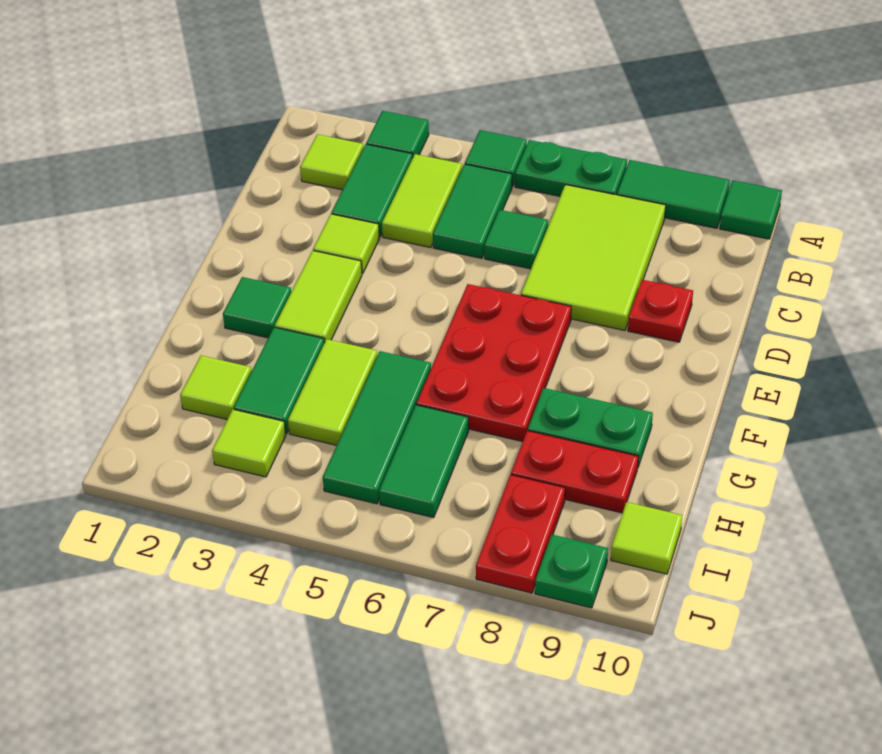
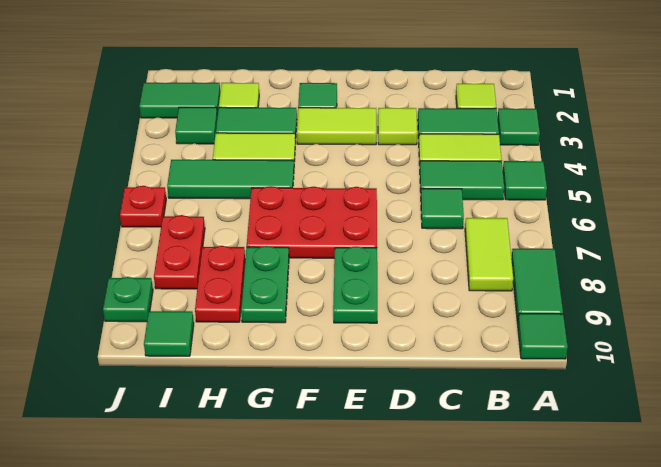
green 1x2 plate [515,140,627,196] -> green 1x2 plate moved to [333,246,377,323]
lime 2x3 tile [521,185,666,331] -> lime 1x2 tile [465,218,513,291]
red 1x1 plate [628,280,693,342] -> red 1x1 plate moved to [120,186,166,227]
green 1x2 tile [379,405,469,518] -> green 1x2 tile moved to [139,83,220,118]
lime 1x1 tile [212,409,286,477] -> green 1x1 tile [175,107,217,144]
red 1x2 plate [476,475,565,593] -> red 1x2 plate turned to [154,215,205,289]
lime 1x1 tile [611,502,682,574] -> green 1x1 tile [144,311,194,356]

